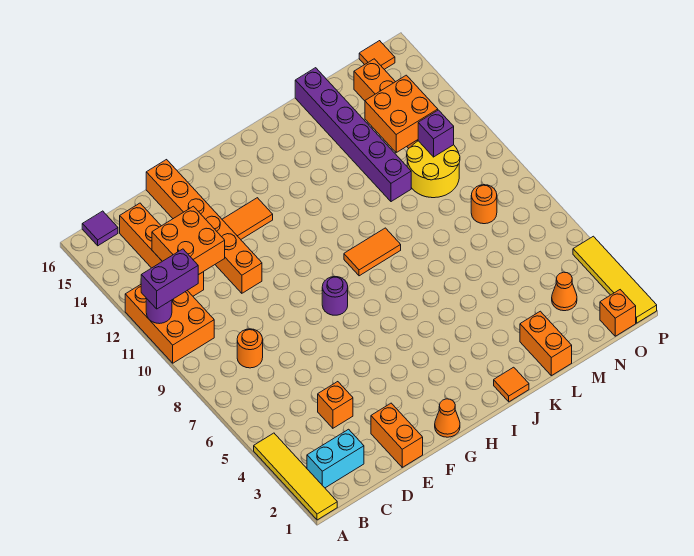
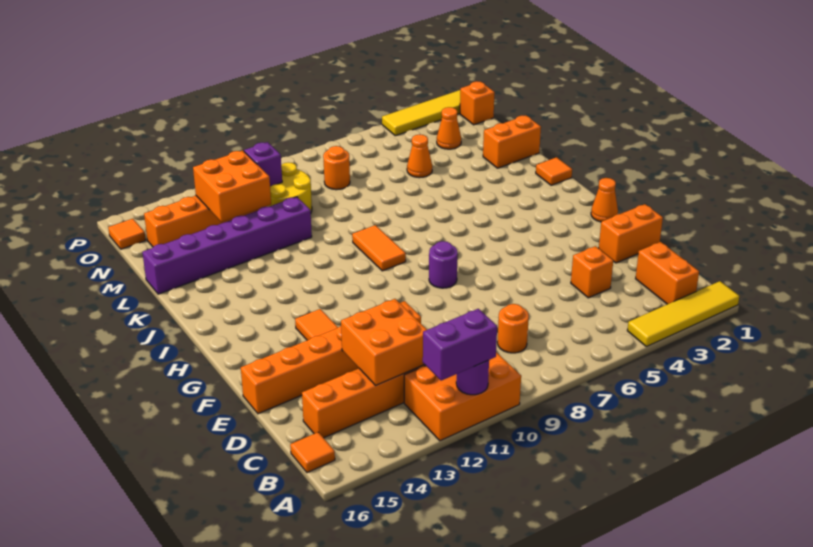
purple 1x2 brick [141,249,198,309] -> purple 1x2 brick turned to [423,309,497,381]
cyan 1x2 brick [307,429,364,488] -> orange 1x2 brick [636,242,699,304]
purple 1x1 tile [82,211,118,246] -> orange 1x1 tile [290,432,335,473]
none -> orange 1x1 cone [407,134,432,178]

